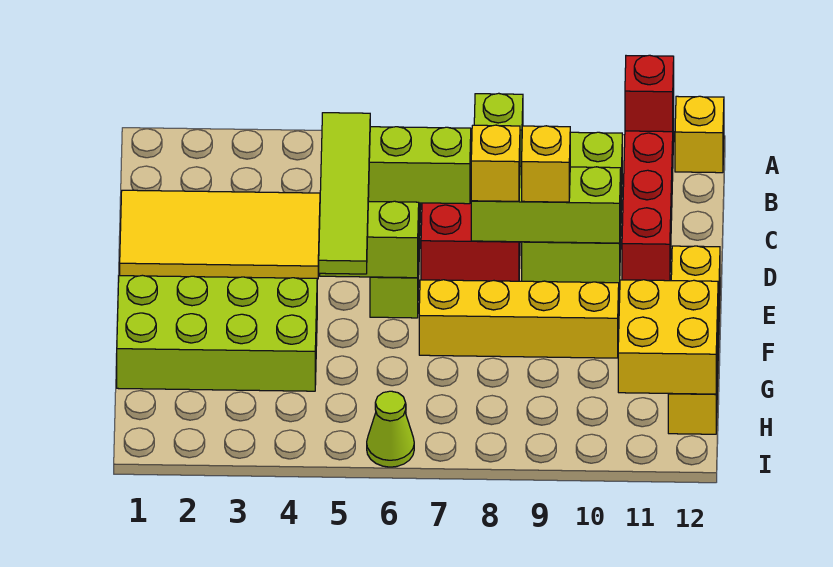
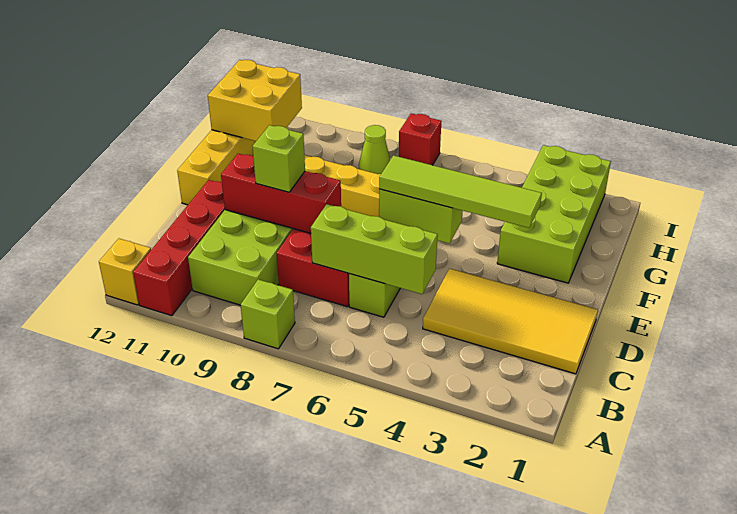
red 1x1 brick [625,55,674,132] -> red 1x1 brick moved to [399,113,442,165]
lime 1x4 tile [318,113,370,274] -> lime 1x4 tile turned to [379,156,542,228]
lime 1x3 brick [471,166,621,243] -> red 1x3 brick [221,154,341,233]
yellow 1x1 brick [471,125,520,201] -> none
yellow 1x1 brick [522,126,570,202] -> lime 1x1 brick [252,125,305,192]
lime 2x4 brick [117,275,317,391] -> lime 2x4 brick turned to [497,145,611,283]
lime 1x1 cone [367,391,414,467] -> lime 1x1 cone moved to [359,125,390,174]

